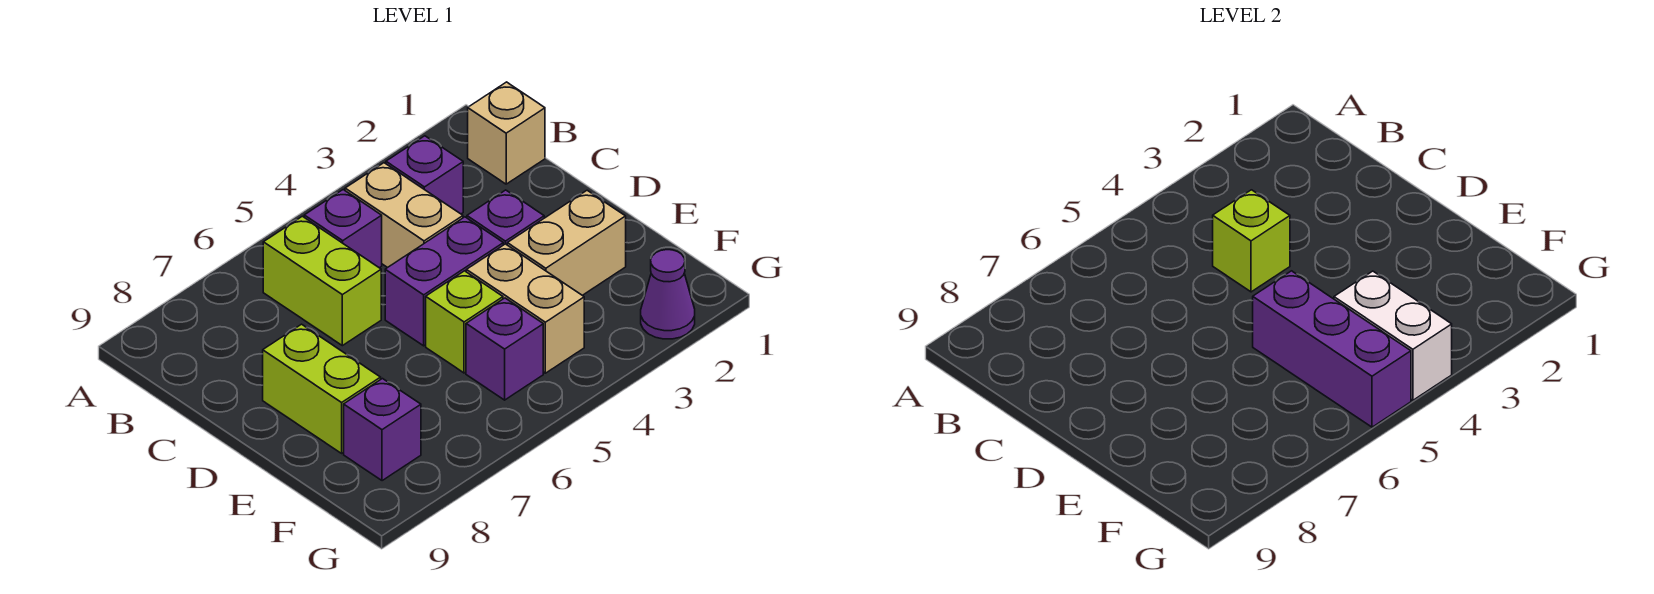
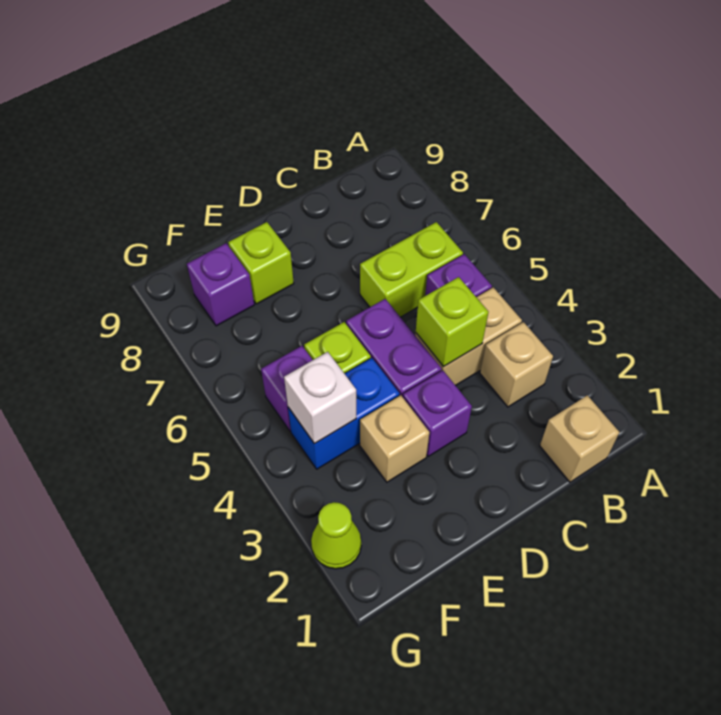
purple 1x1 brick [386,136,463,214] -> tan 1x1 brick [480,322,553,407]
lime 1x2 brick [263,324,381,453] -> lime 1x1 brick [228,222,294,304]
tan 1x2 brick [507,190,626,295] -> tan 1x1 brick [360,395,430,482]
tan 1x2 brick [466,244,584,373] -> blue 1x2 brick [288,358,400,469]
purple 1x3 brick [1253,271,1411,427] -> none
white 1x2 brick [1334,271,1452,400] -> white 1x1 brick [284,352,356,444]
purple 1x1 cone [641,250,695,339] -> lime 1x1 cone [311,502,361,569]

